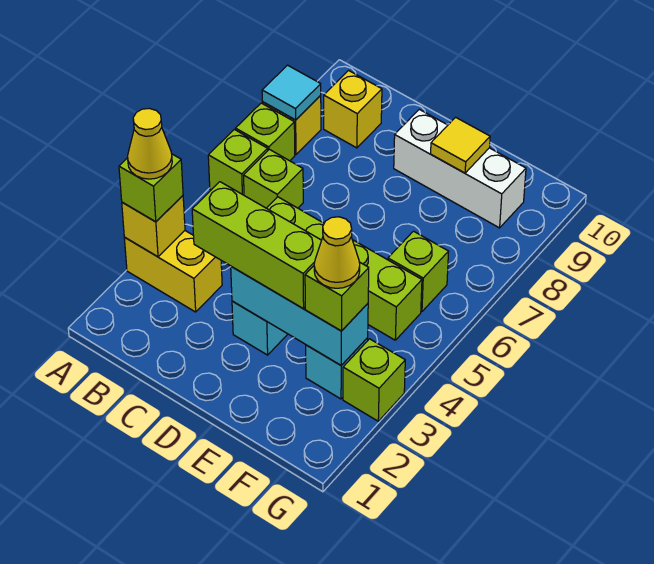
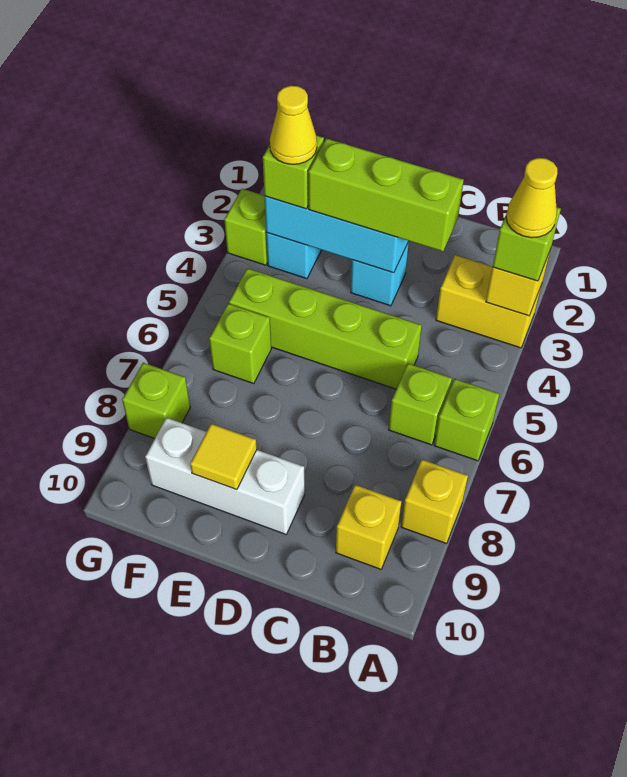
lime 1x1 brick [236,103,295,161] -> lime 1x1 brick moved to [122,363,190,439]
cyan 1x1 tile [262,65,321,120] -> none

